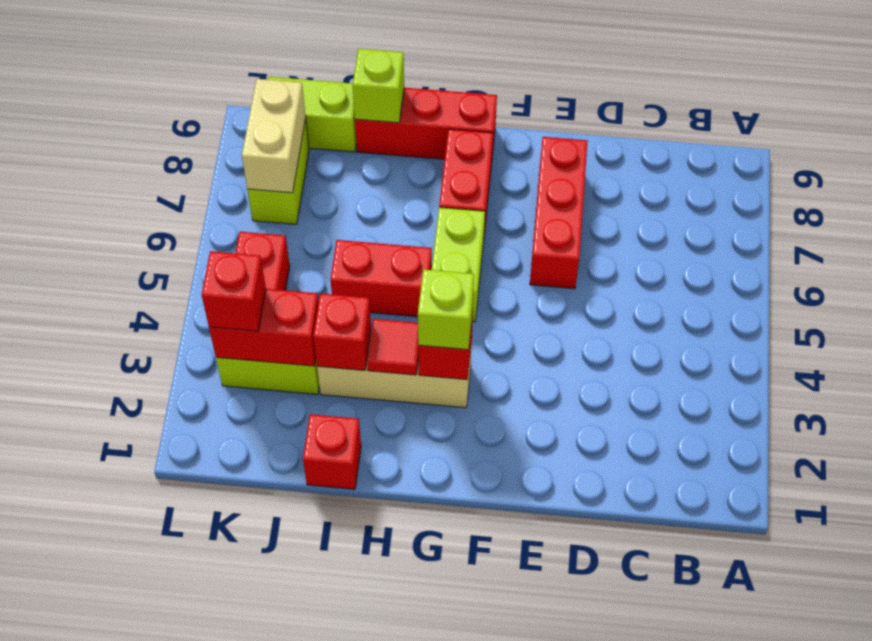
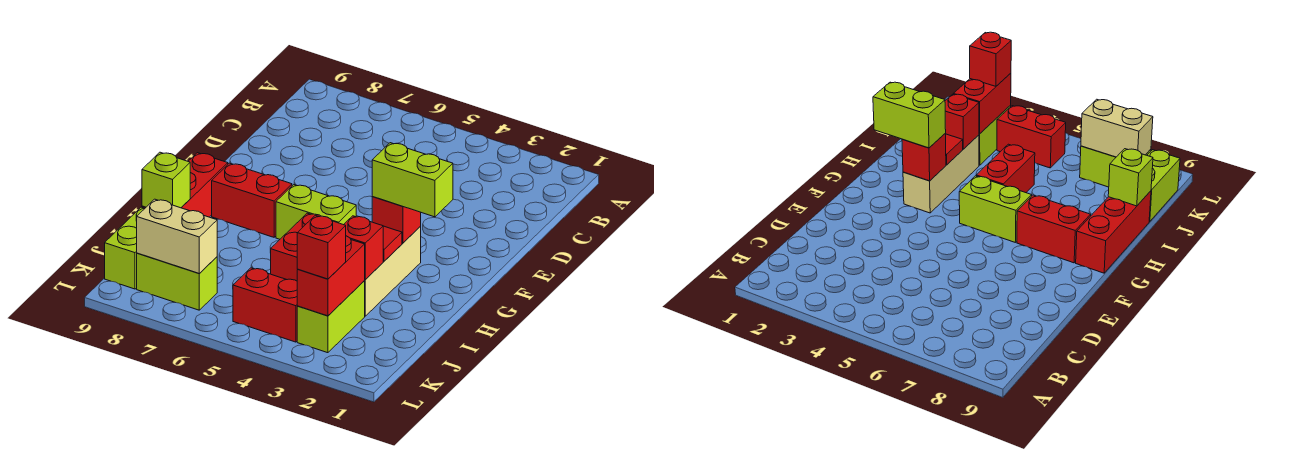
red 1x3 brick [530,137,588,289] -> none
lime 1x1 brick [418,269,474,350] -> lime 1x2 brick [372,143,453,217]
red 1x1 brick [303,414,361,489] -> none

